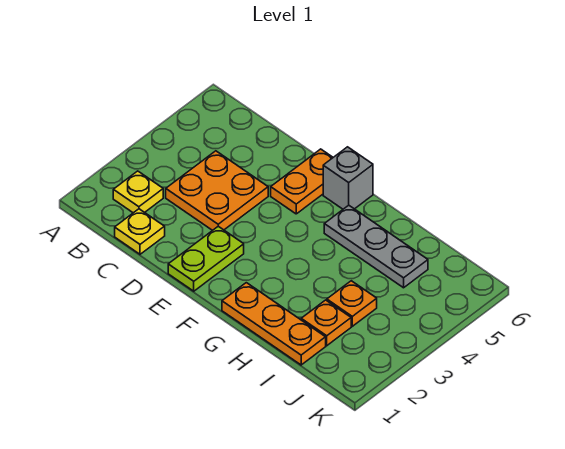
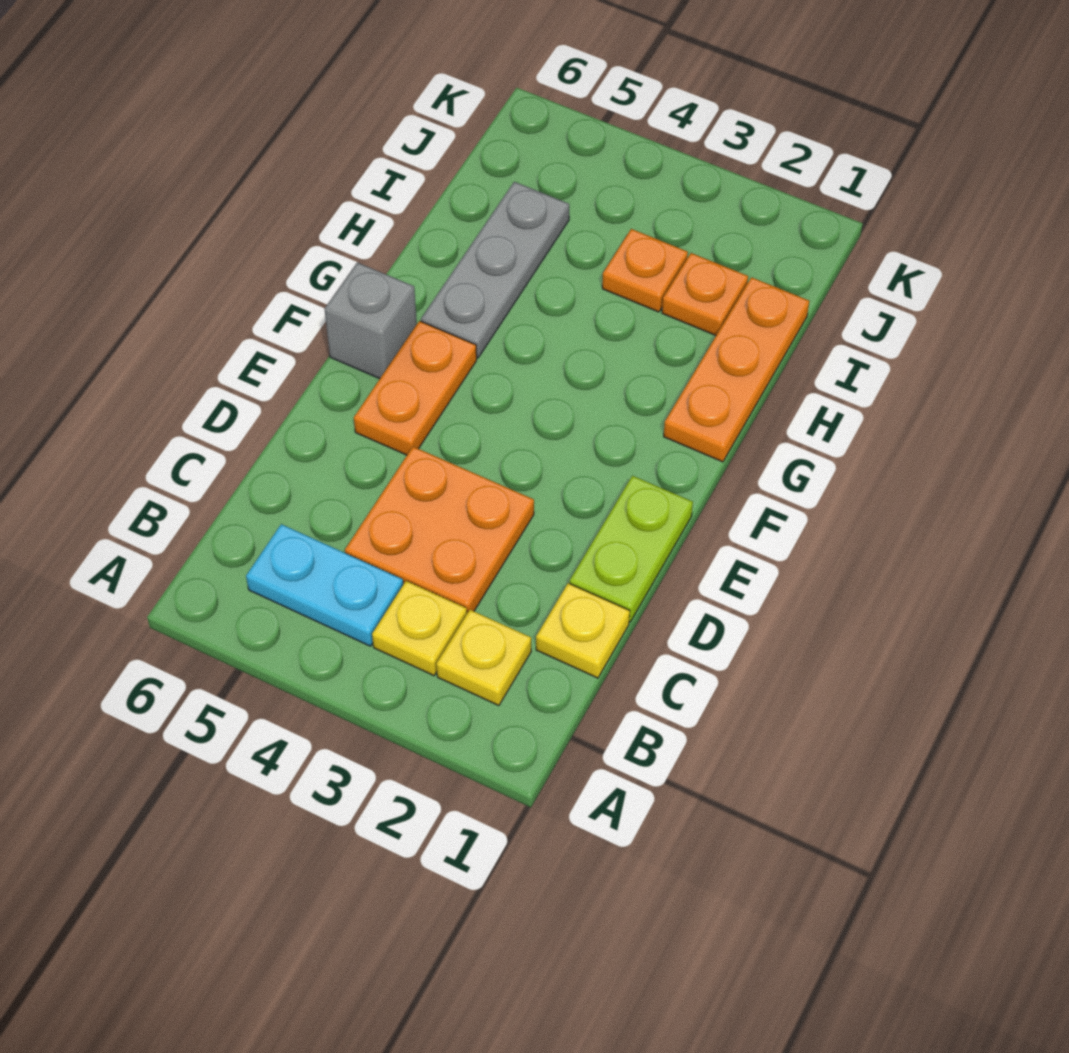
none -> yellow 1x1 plate [372,581,467,676]
none -> cyan 1x2 plate [246,524,403,646]
lime 1x2 plate [168,226,244,291] -> lime 1x2 plate turned to [570,476,693,622]
orange 1x2 plate [271,149,333,214] -> orange 1x2 plate turned to [354,321,477,455]

